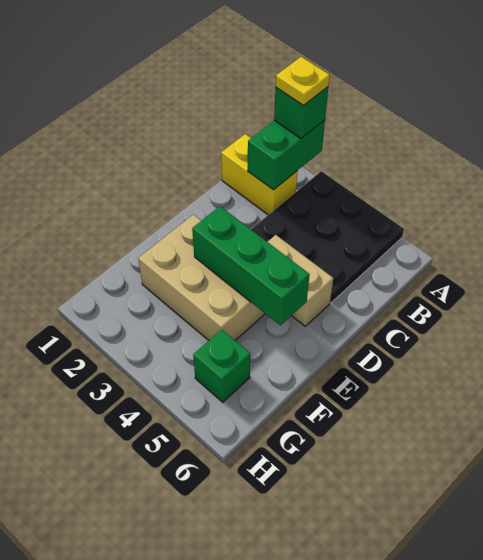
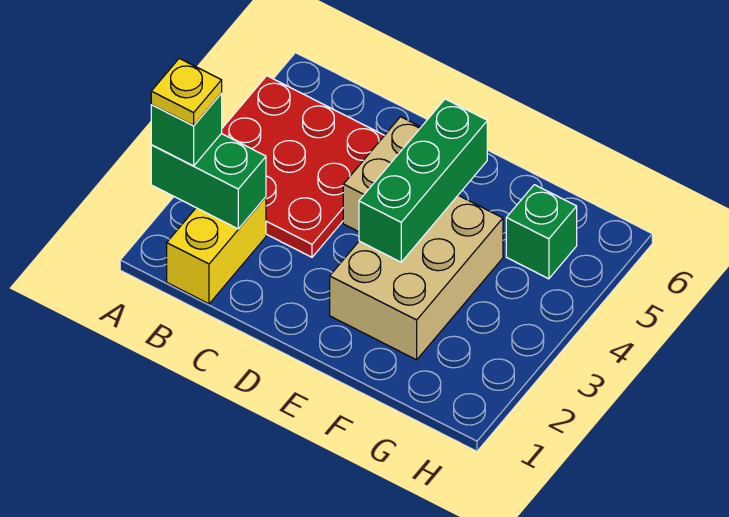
black 3x3 plate [251,171,404,303] -> red 3x3 plate [221,76,384,257]

